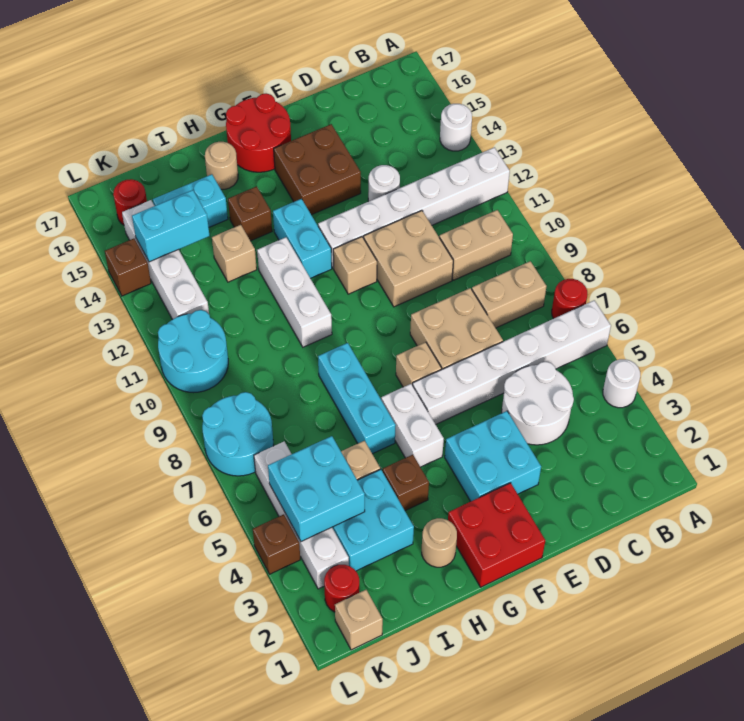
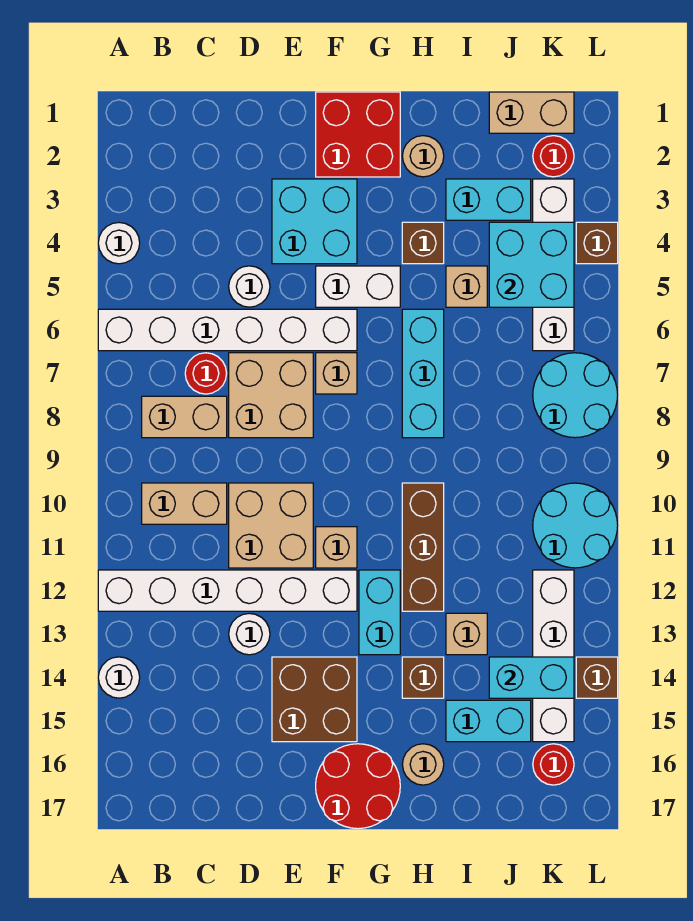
red 1x1 round brick [552,279,587,319] -> red 1x1 round brick moved to [185,353,227,394]
white 2x2 round brick [502,362,574,445] -> white 1x1 round brick [229,266,270,307]
white 1x2 brick [381,384,444,467] -> white 1x2 brick turned to [316,266,400,307]
white 1x3 brick [257,237,332,347] -> brown 1x3 brick [402,483,444,611]
cyan 2x2 brick [332,469,414,571] -> cyan 1x2 brick [446,179,531,220]
tan 1x1 brick [335,590,383,650] -> tan 1x2 brick [489,92,574,133]

